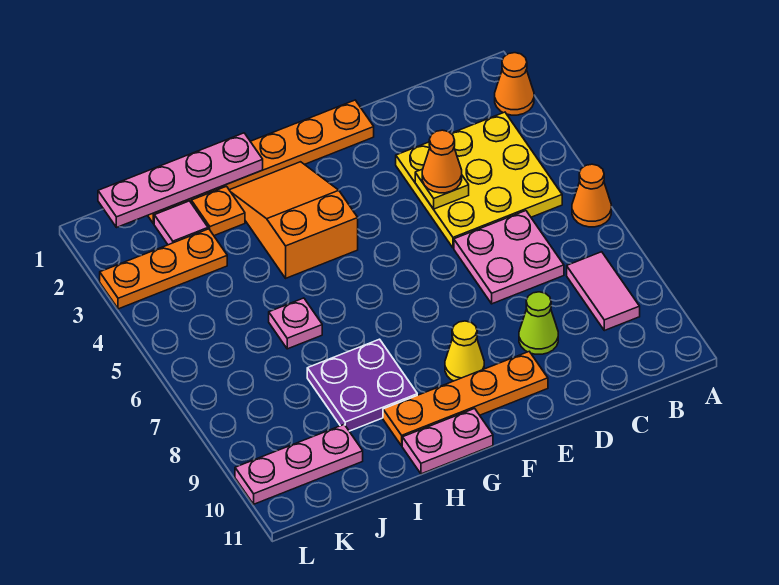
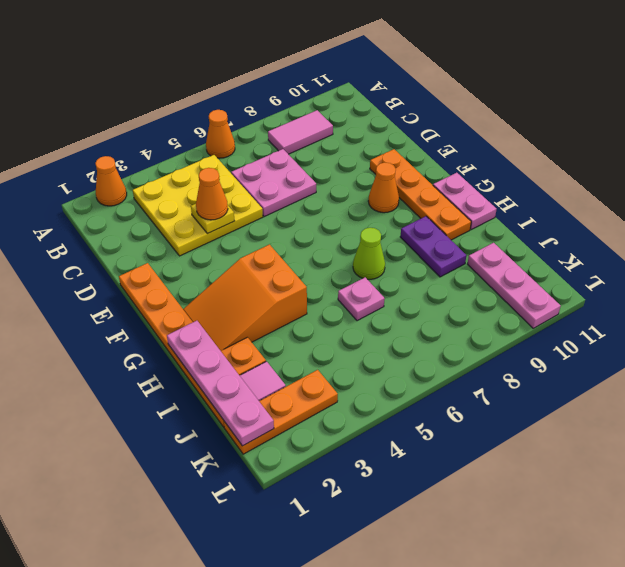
lime 1x1 cone [519,292,558,354] -> lime 1x1 cone moved to [353,228,385,279]
yellow 1x1 cone [445,321,484,381] -> orange 1x1 cone [368,162,399,213]
purple 2x2 plate [307,339,417,431] -> purple 1x2 plate [400,216,466,277]
orange 1x3 plate [100,229,227,309] -> orange 1x3 plate turned to [224,370,338,454]

